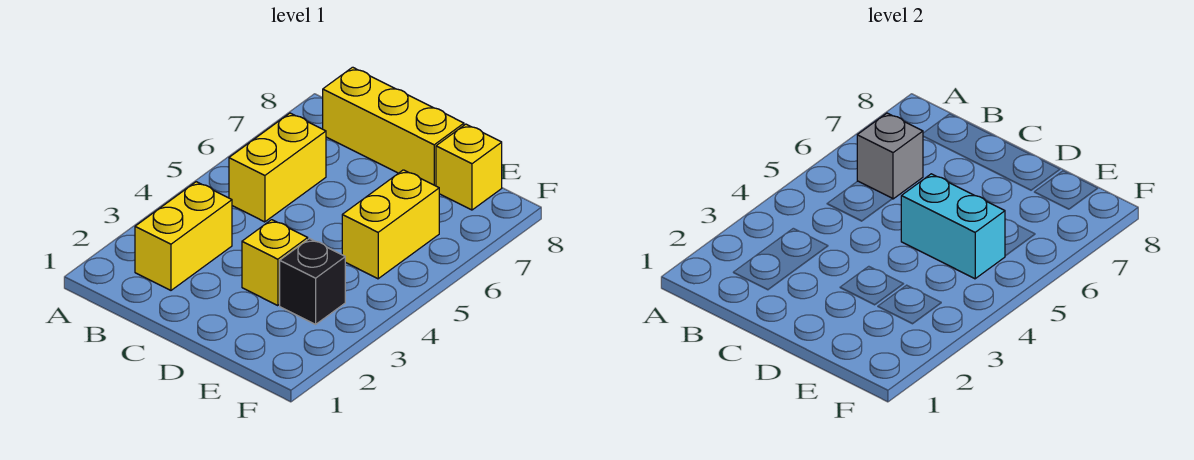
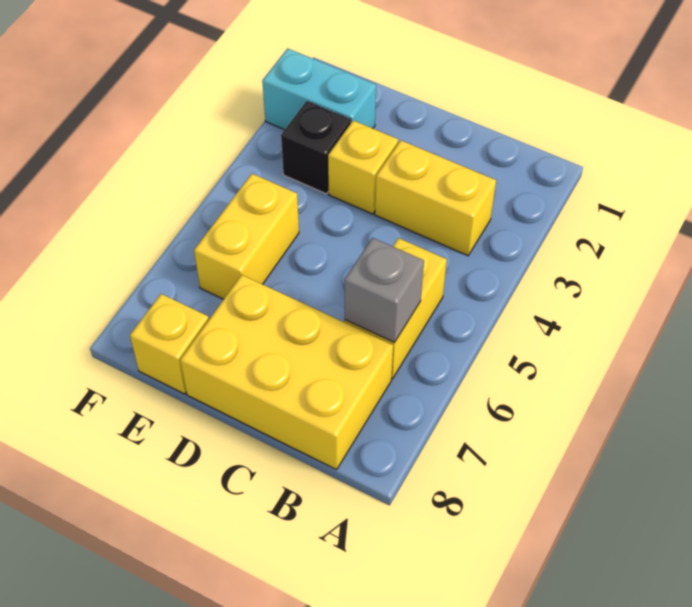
yellow 1x2 brick [135,182,232,290] -> yellow 1x2 brick turned to [375,140,496,256]
yellow 1x3 brick [323,67,464,186] -> yellow 2x3 brick [180,275,393,470]
cyan 1x2 brick [901,174,1005,279] -> cyan 1x2 brick moved to [262,48,376,130]

